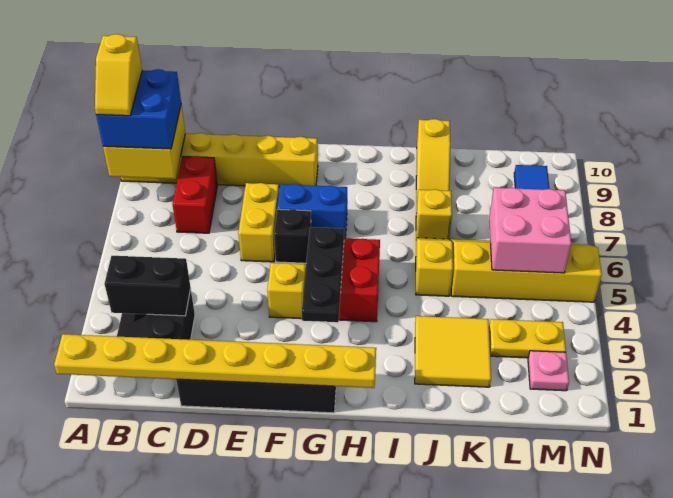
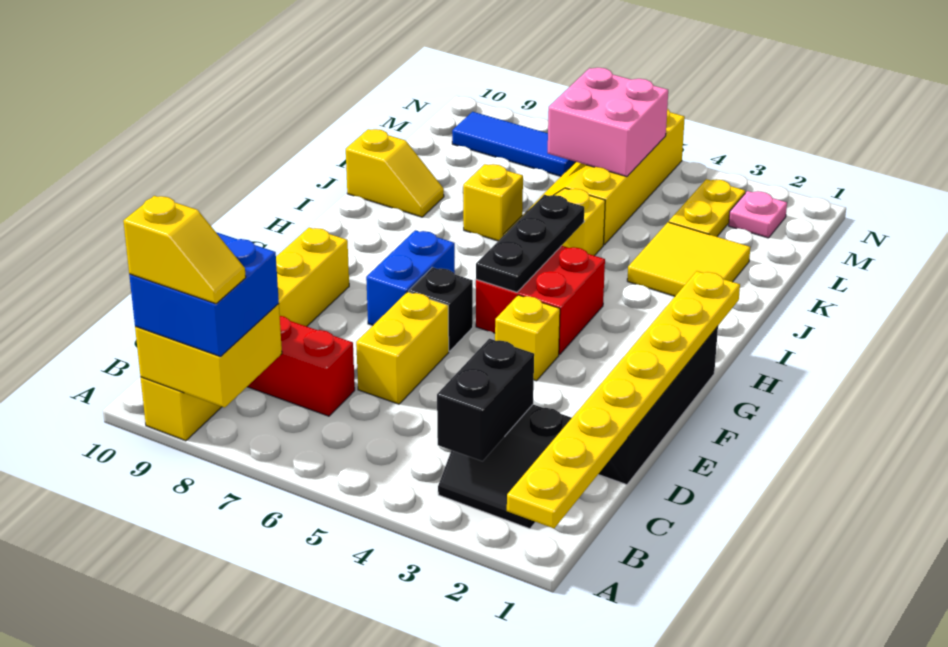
yellow 1x2 brick [238,183,279,262] -> yellow 1x2 brick turned to [356,292,449,404]
black 1x3 plate [302,227,344,322] -> black 1x3 plate turned to [476,195,584,292]
yellow 1x3 slope [416,119,450,212] -> yellow 1x2 slope [346,129,444,217]

